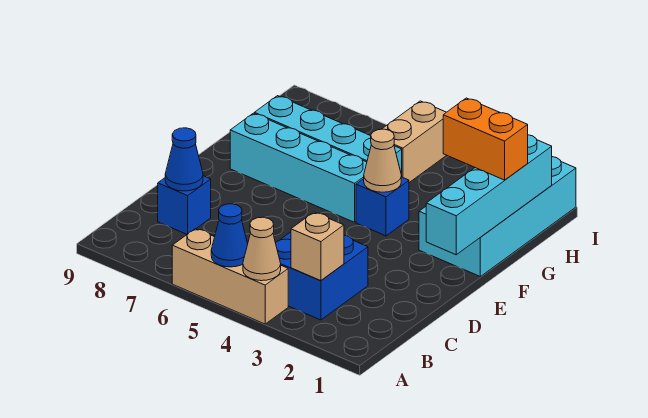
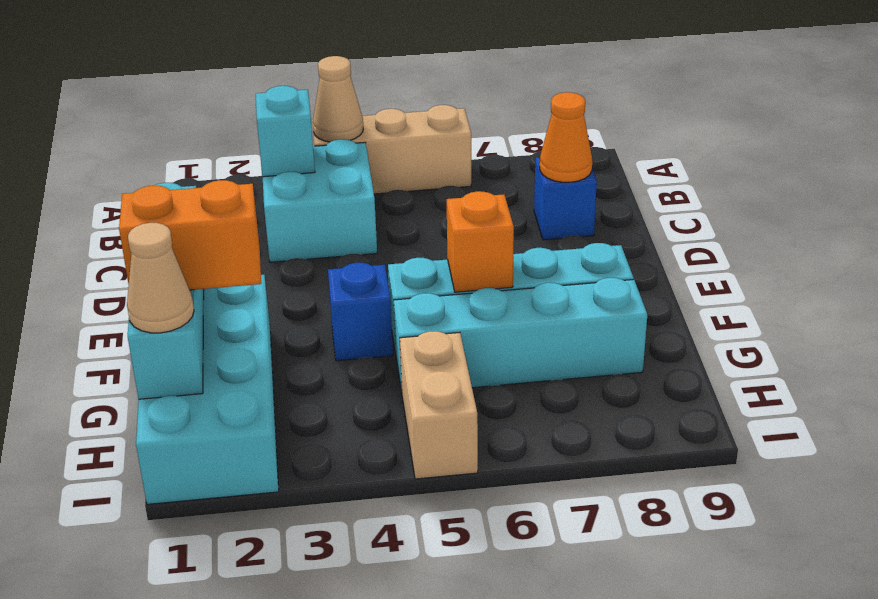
blue 1x1 cone [211,204,248,267] -> none
blue 2x2 brick [276,232,368,320] -> cyan 2x2 brick [263,139,377,262]
tan 1x1 brick [291,212,344,281] -> cyan 1x1 brick [256,86,315,177]
blue 1x1 cone [165,128,203,191] -> orange 1x1 cone [540,92,592,182]
tan 1x1 cone [364,129,401,192] -> tan 1x1 cone moved to [127,223,194,333]
none -> orange 1x1 brick [447,191,514,292]

